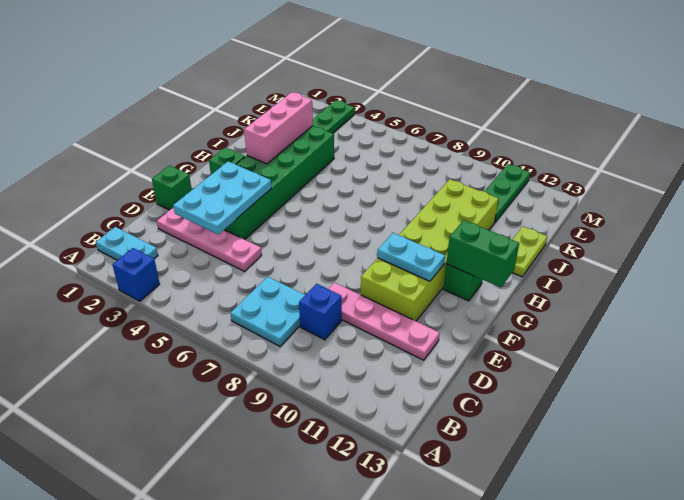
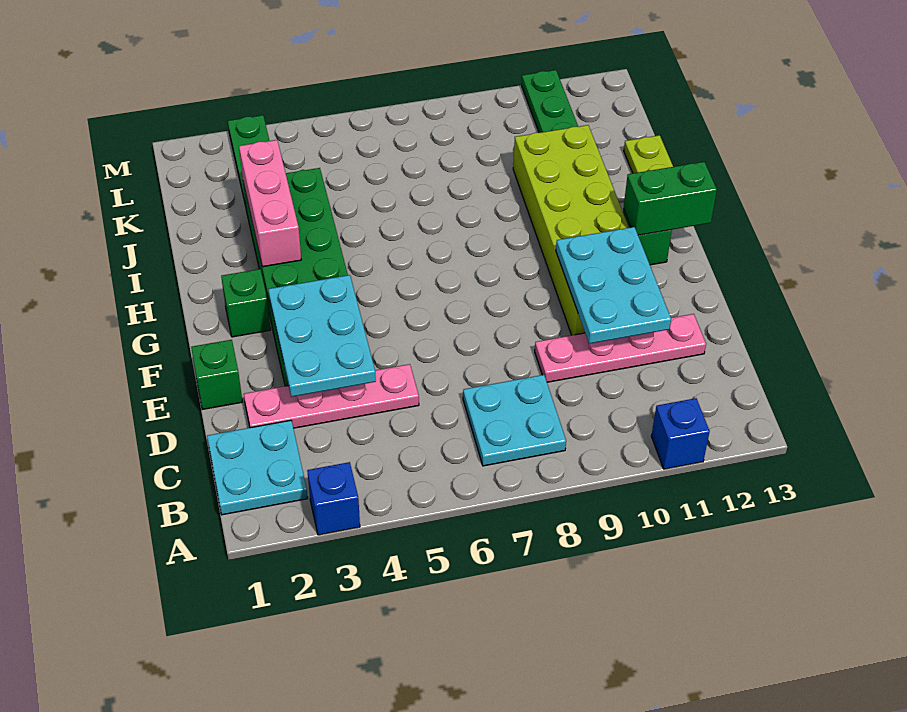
cyan 1x2 plate [96,227,158,260] -> cyan 2x2 plate [207,420,308,515]
blue 1x1 brick [299,284,342,340] -> blue 1x1 brick moved to [651,398,710,469]
cyan 1x2 plate [378,233,445,281] -> cyan 2x3 plate [556,227,671,344]

